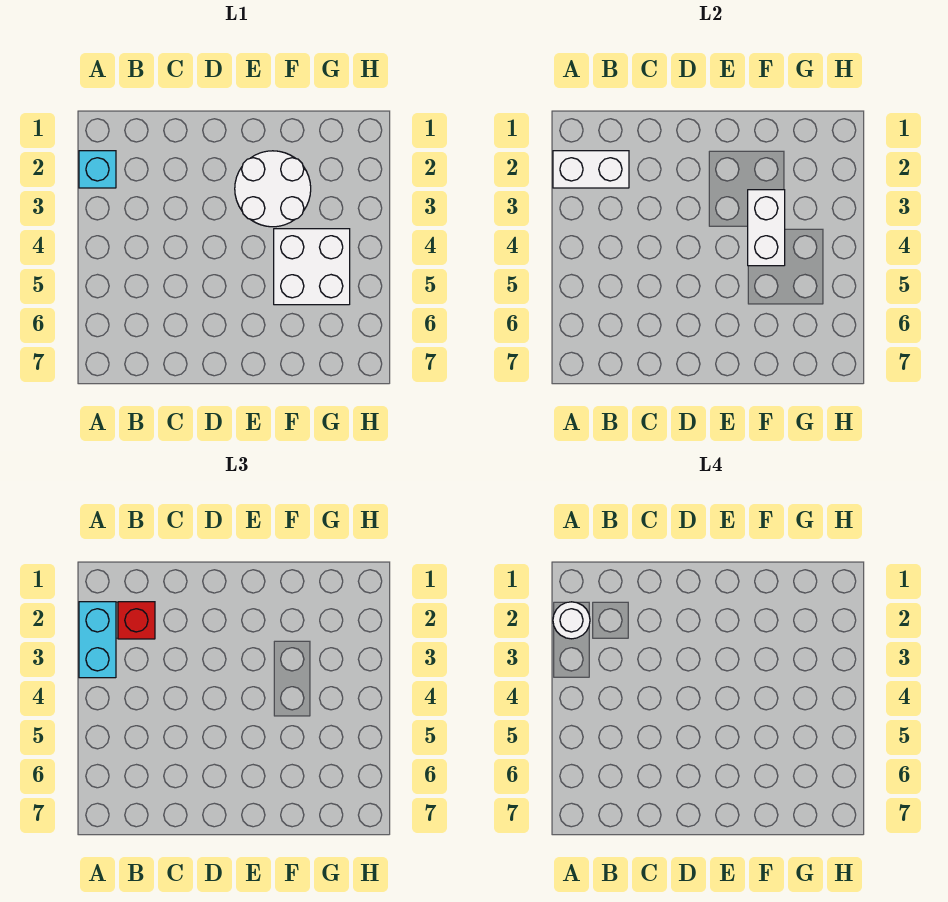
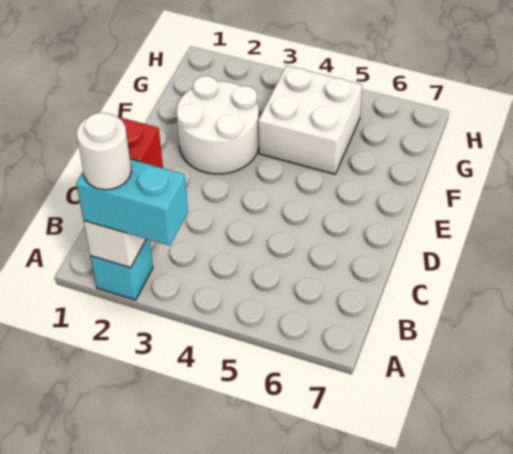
white 1x2 brick [748,190,785,266] -> none

